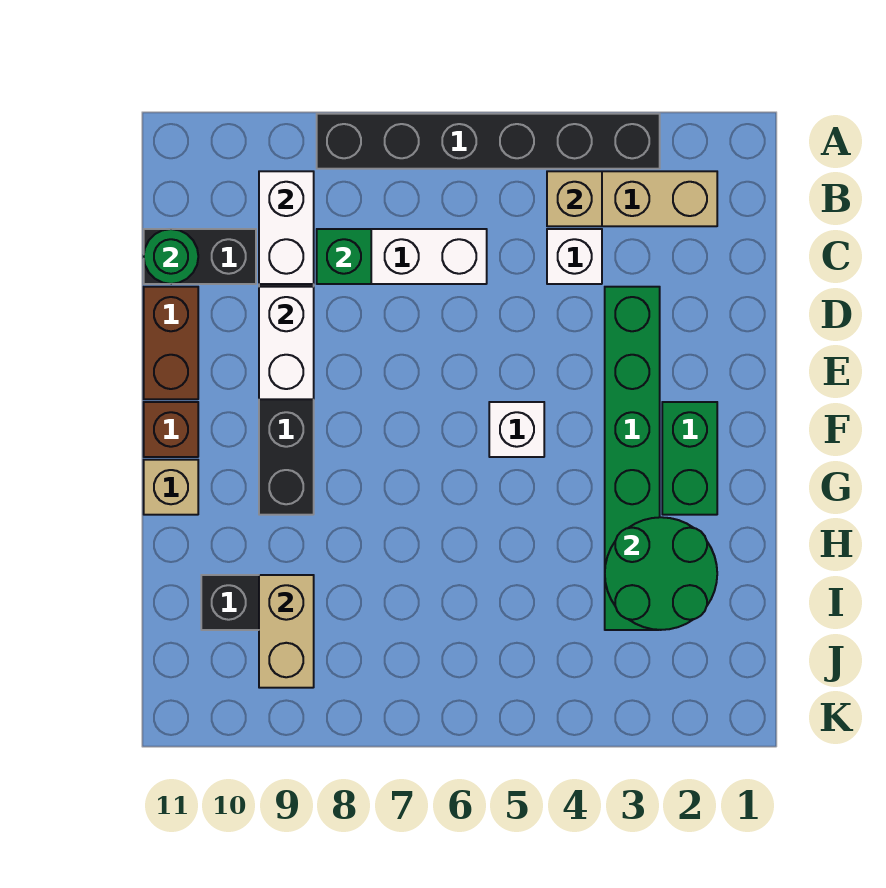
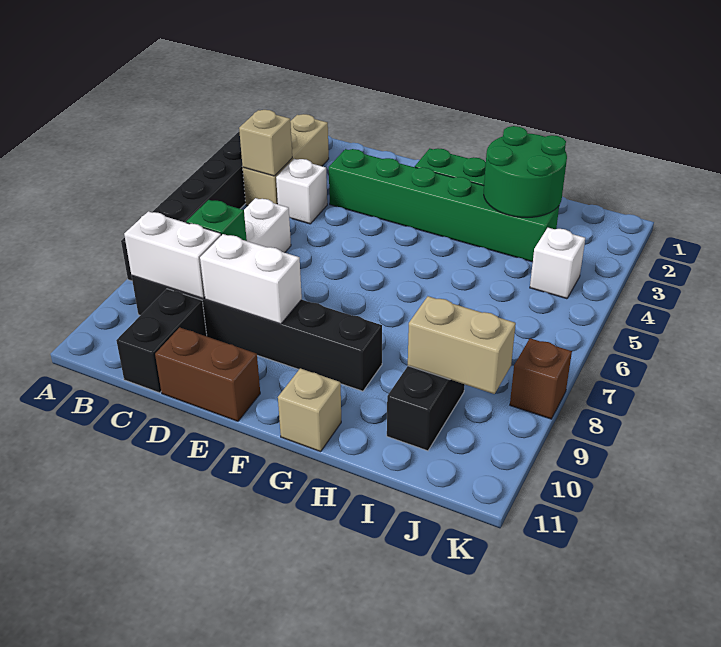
green 1x1 round brick [144,229,198,284] -> none
white 1x1 brick [489,402,544,457] -> white 1x1 brick moved to [530,228,585,299]
brown 1x1 brick [144,402,198,457] -> brown 1x1 brick moved to [510,338,572,419]

